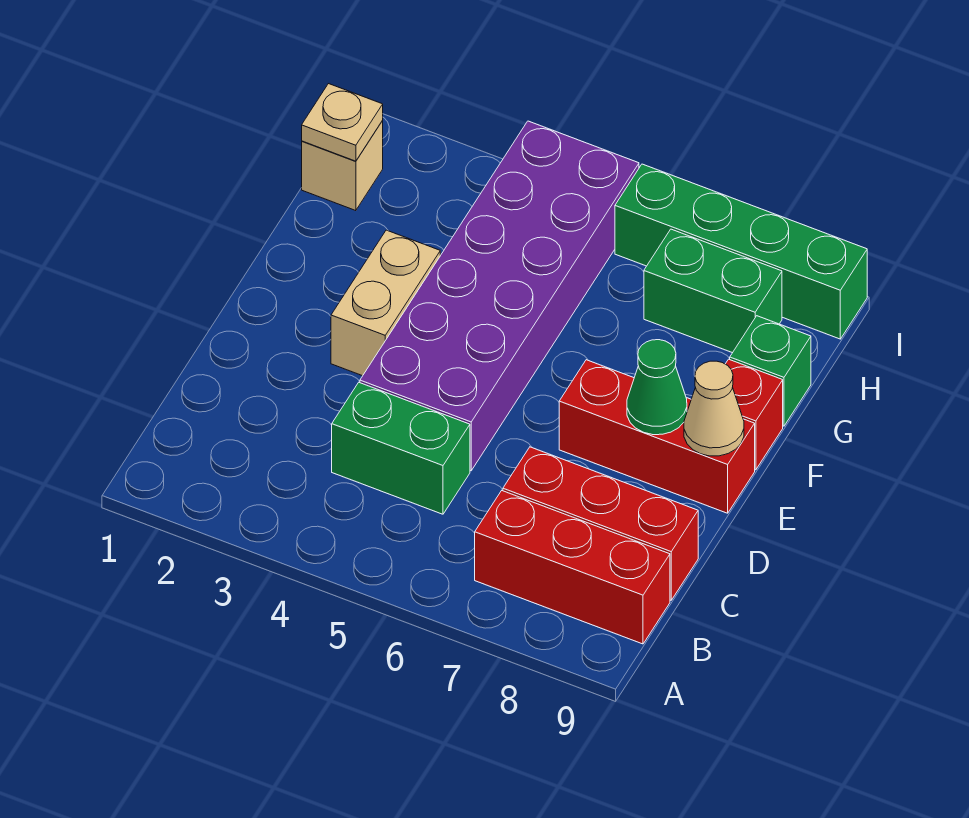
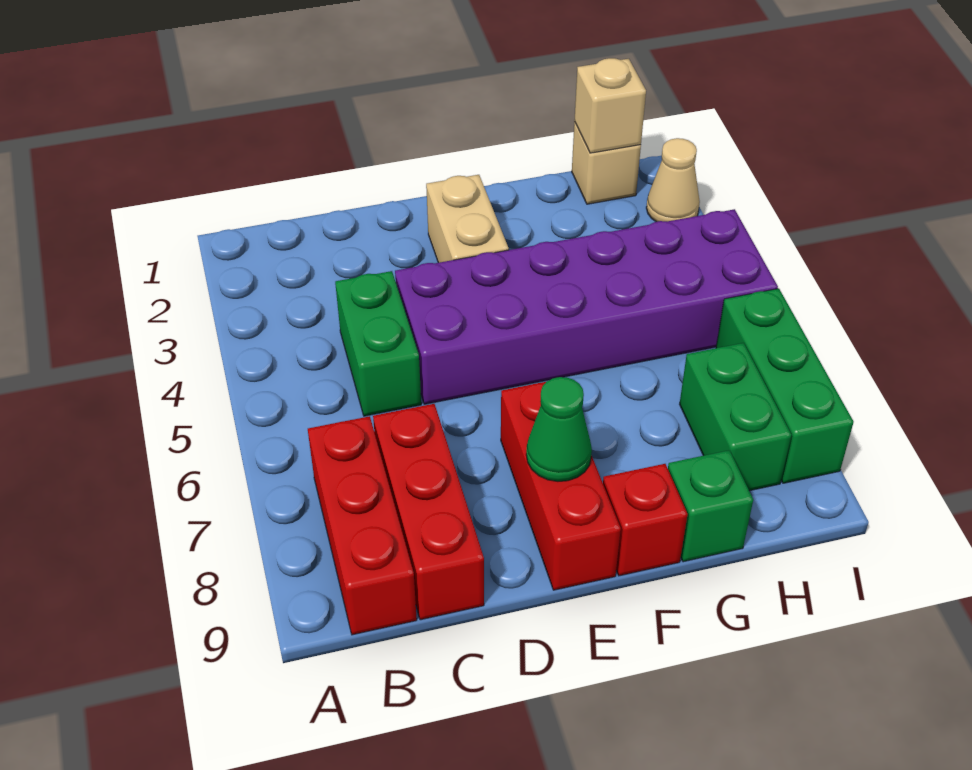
tan 1x2 brick [331,230,440,376] -> tan 1x2 brick turned to [426,175,509,263]
tan 1x1 cone [684,361,744,456] -> tan 1x1 cone moved to [646,138,700,222]
tan 1x1 plate [302,84,383,161] -> tan 1x1 brick [574,58,646,153]
green 1x4 brick [615,164,867,339] -> green 1x3 brick [716,289,853,483]

